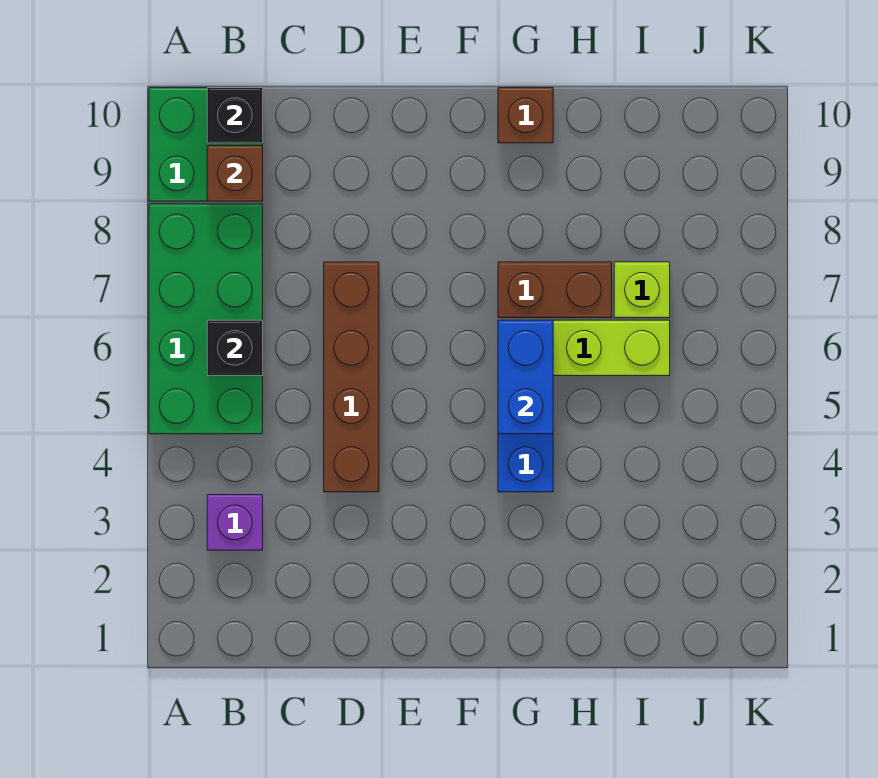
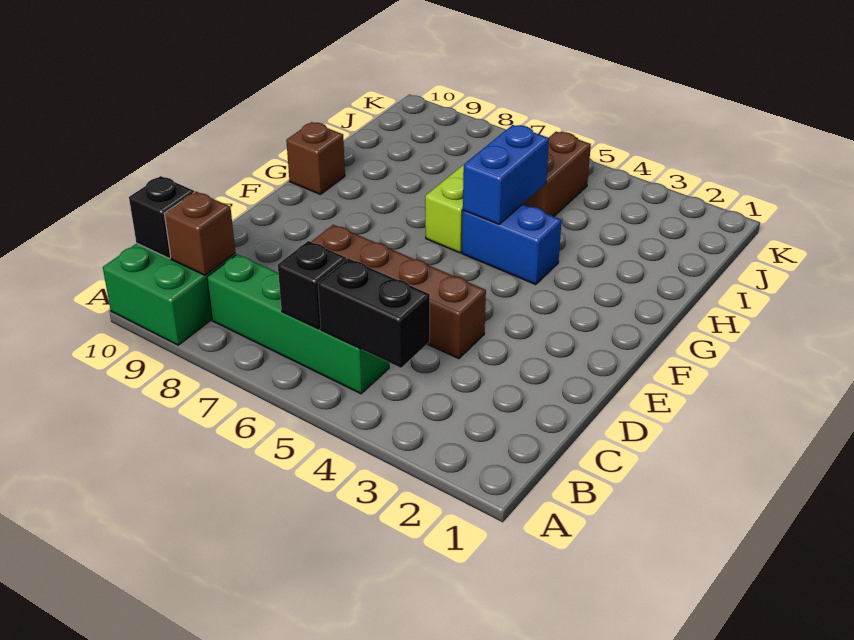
green 2x4 brick [149,204,263,434] -> green 1x4 brick [207,254,389,394]
purple 1x1 brick [207,495,263,550] -> none
none -> black 1x2 brick [318,258,430,368]
blue 1x2 brick [498,320,553,434] -> blue 1x2 brick turned to [463,125,549,224]
brown 1x2 brick [498,262,612,318] -> brown 1x2 brick moved to [523,132,591,216]
lime 1x1 brick [614,262,670,318] -> none

